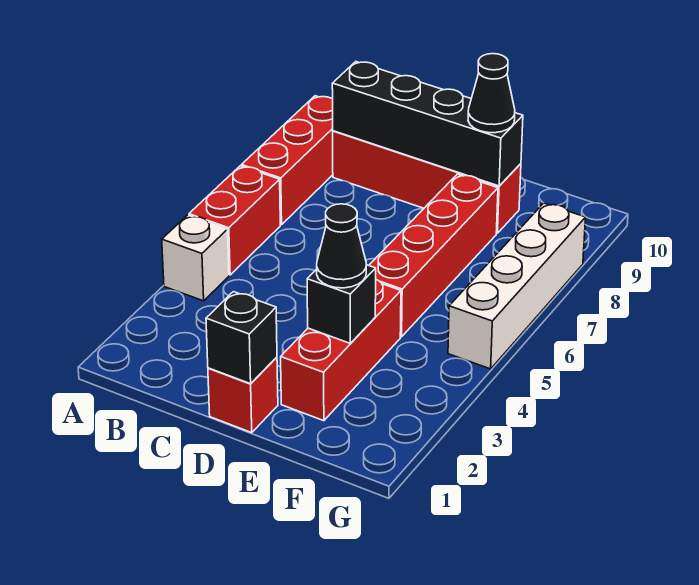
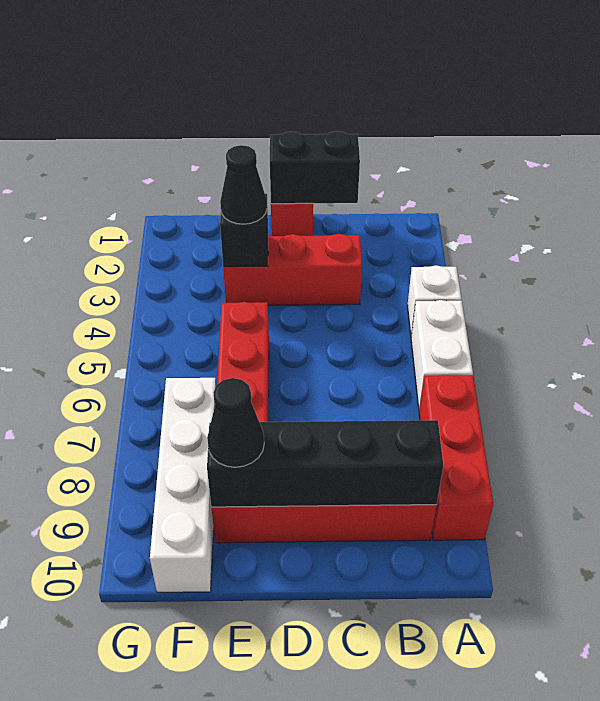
red 1x2 brick [189,166,280,275] -> white 1x2 brick [411,300,473,411]
black 1x1 brick [206,292,277,384] -> black 1x2 brick [270,131,360,204]
red 1x3 brick [281,280,401,421] -> red 1x3 brick turned to [223,234,362,305]
white 1x4 brick [448,203,586,369] -> white 1x4 brick moved to [150,378,216,592]

